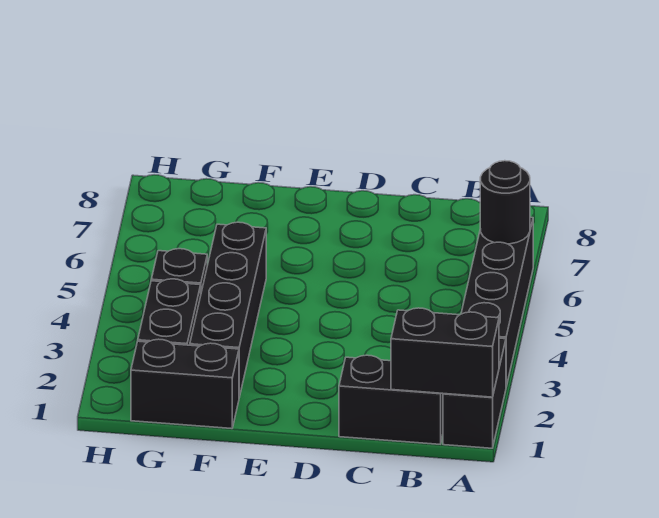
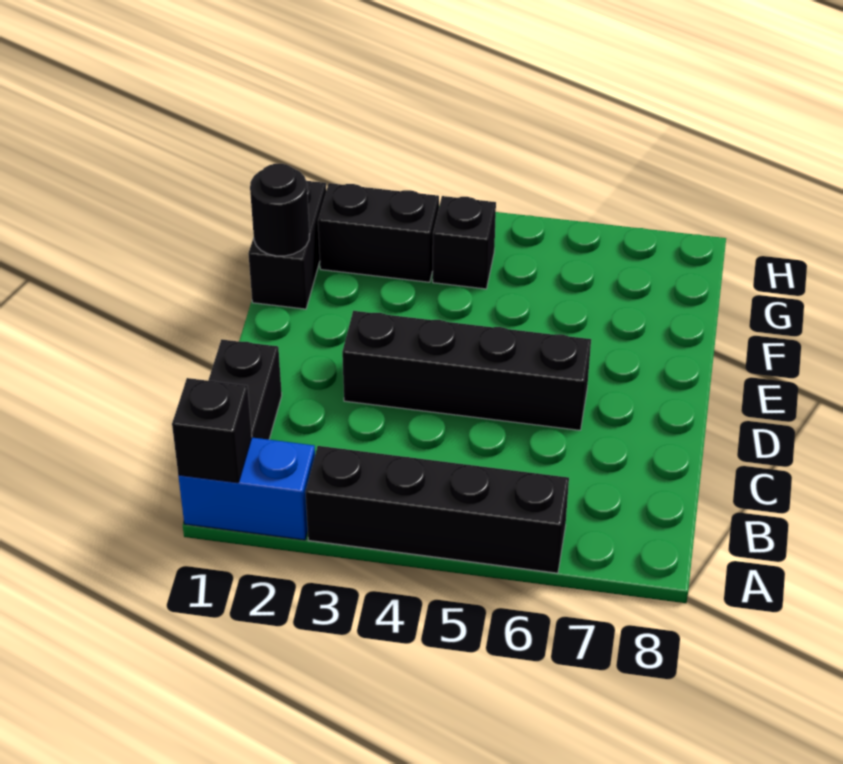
black 1x2 brick [443,338,506,448] -> blue 1x2 brick [178,437,315,540]
black 1x2 brick [391,308,499,397] -> black 1x1 brick [172,378,252,483]
black 1x1 round brick [480,161,530,244] -> black 1x1 round brick moved to [250,164,309,256]
black 1x4 brick [190,222,266,397] -> black 1x4 brick moved to [342,311,591,430]

